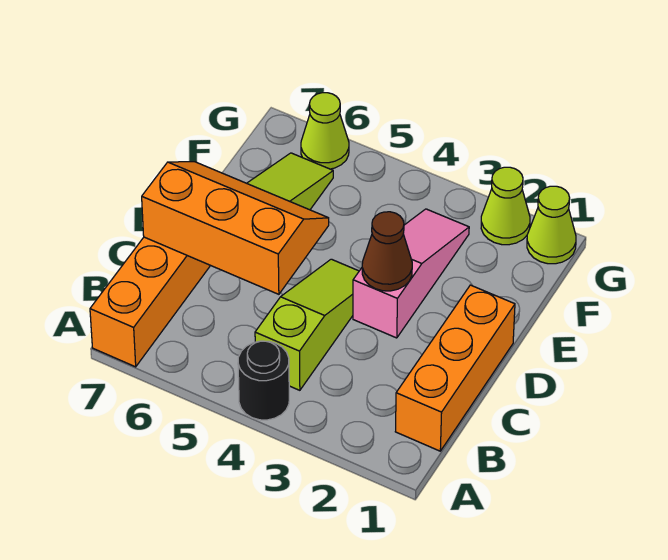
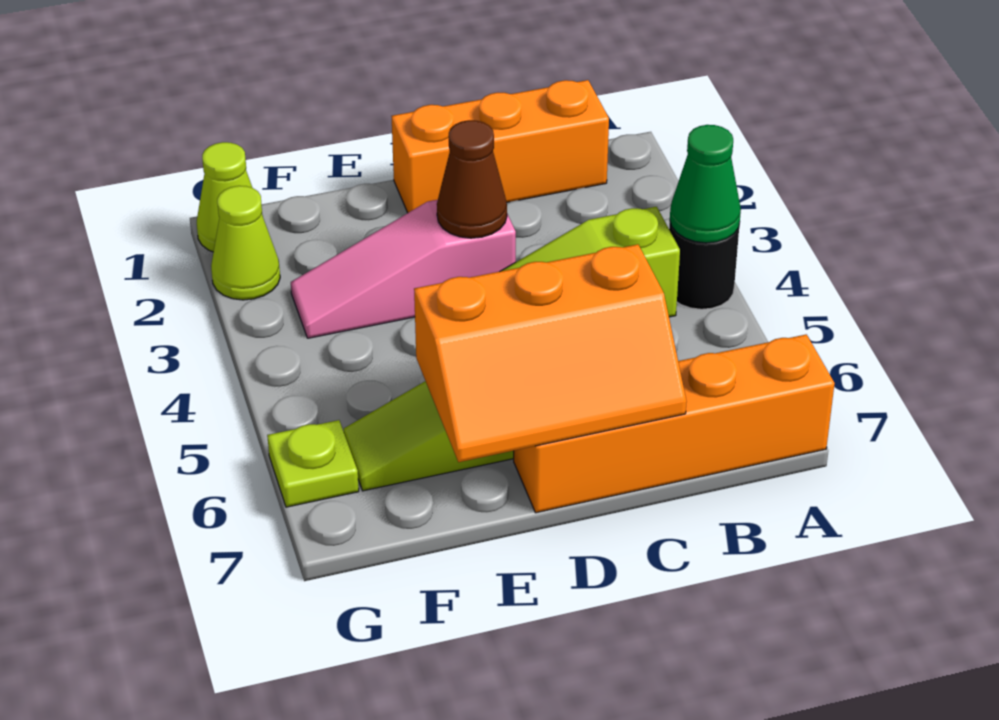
none -> green 1x1 cone [670,125,741,243]
orange 2x3 slope [142,162,329,294] -> orange 2x3 slope turned to [414,244,687,462]
lime 1x1 cone [301,93,349,169] -> lime 1x1 plate [267,420,359,507]

